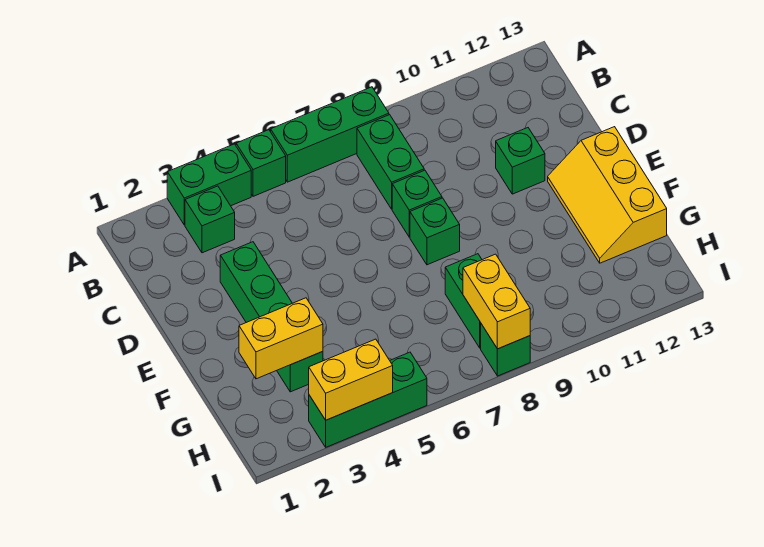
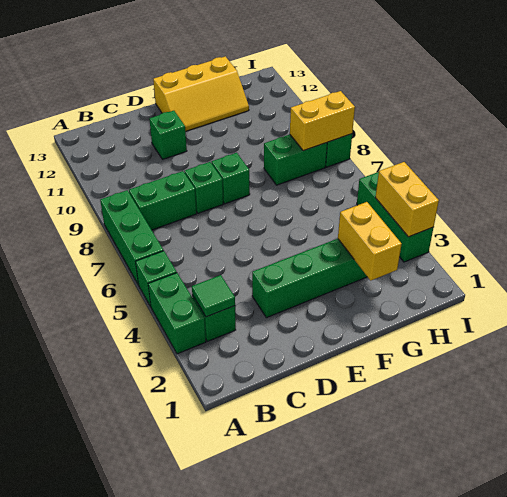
none -> green 1x1 tile [192,275,235,317]

